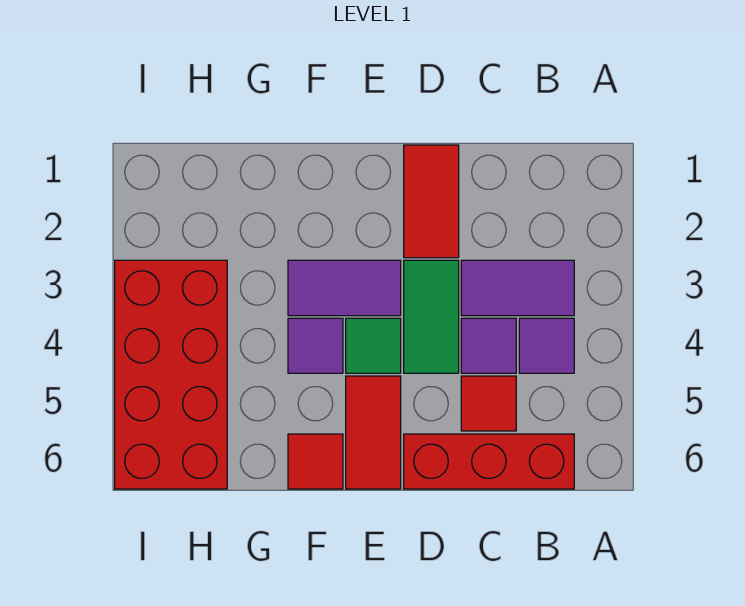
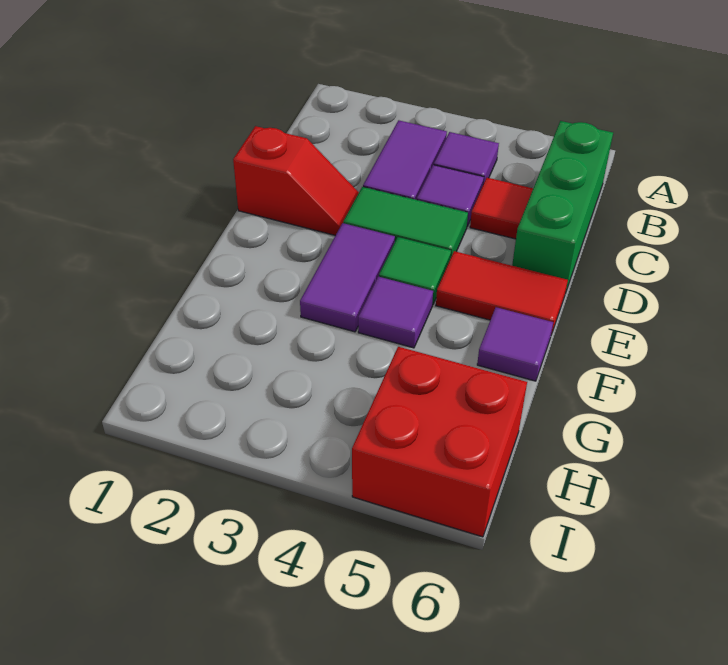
red 1x3 brick [404,434,574,489] -> green 1x3 brick [512,121,613,291]
red 1x2 tile [404,145,459,258] -> red 1x2 slope [233,126,359,235]
red 1x1 tile [288,434,343,489] -> purple 1x1 tile [477,307,553,381]
red 2x4 brick [115,260,227,489] -> red 2x2 brick [352,347,527,537]

